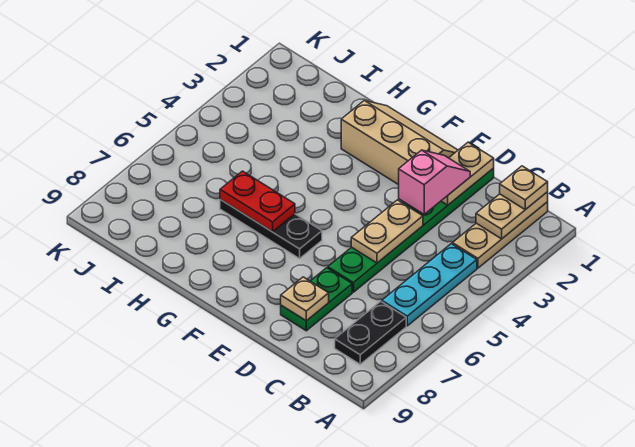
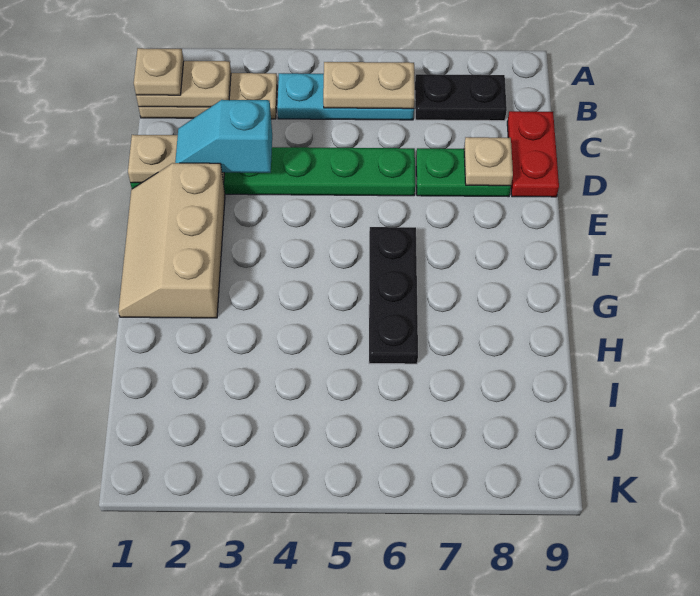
pink 1x2 slope [399,150,470,214] -> cyan 1x2 slope [175,100,272,173]
tan 1x2 plate [351,200,423,263] -> tan 1x2 plate moved to [323,62,415,109]
red 1x2 plate [220,171,295,232] -> red 1x2 plate moved to [507,111,559,197]

